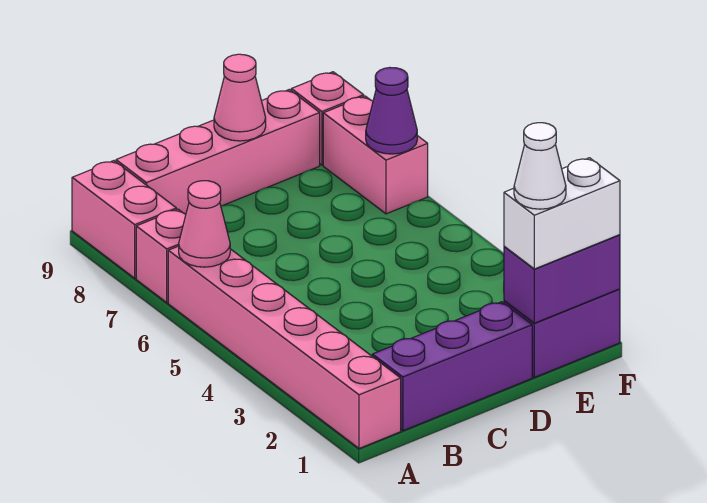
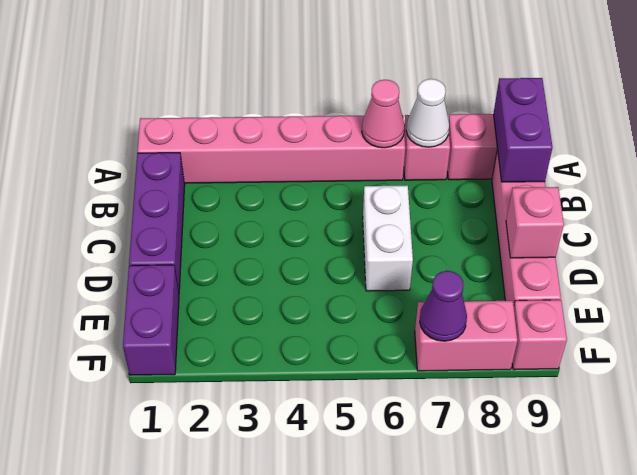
pink 1x1 cone [214,54,266,141] -> pink 1x1 brick [506,187,564,258]
purple 1x2 brick [504,235,620,323] -> purple 1x2 brick moved to [493,78,553,182]
white 1x2 brick [504,158,620,269] -> white 1x2 brick moved to [363,185,413,291]
white 1x1 cone [514,123,566,209] -> white 1x1 cone moved to [406,79,449,147]

